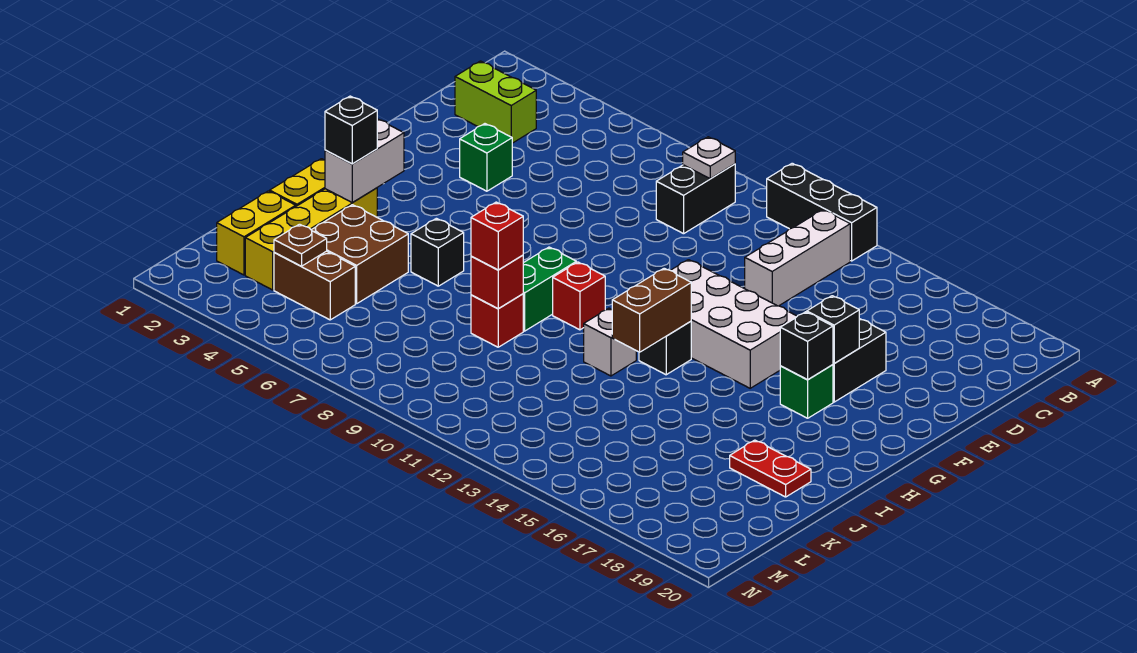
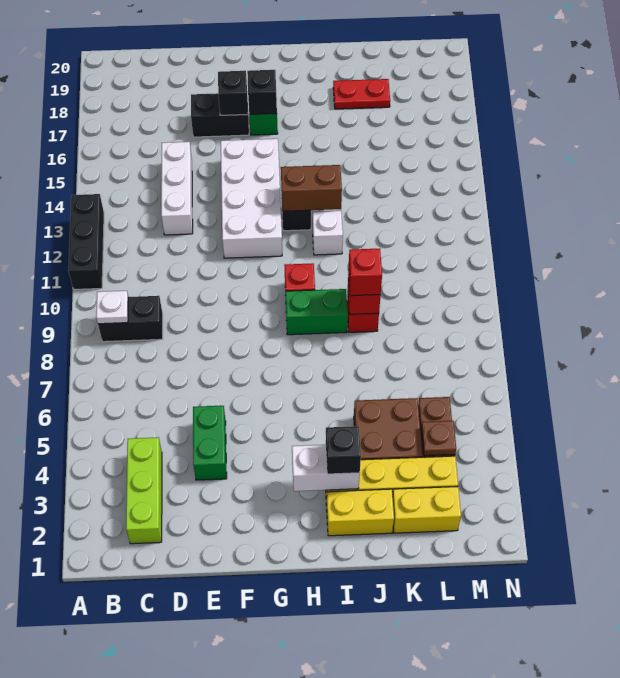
white 1x3 brick [745,210,850,306] -> white 1x3 brick turned to [161,142,193,235]
lime 1x2 brick [455,61,536,143] -> lime 1x3 brick [126,437,162,544]
green 1x1 brick [460,124,512,191] -> green 1x2 brick [193,405,227,480]
black 1x1 brick [411,218,464,286] -> none
red 1x2 plate [730,440,811,497] -> red 1x2 plate turned to [333,79,390,109]

